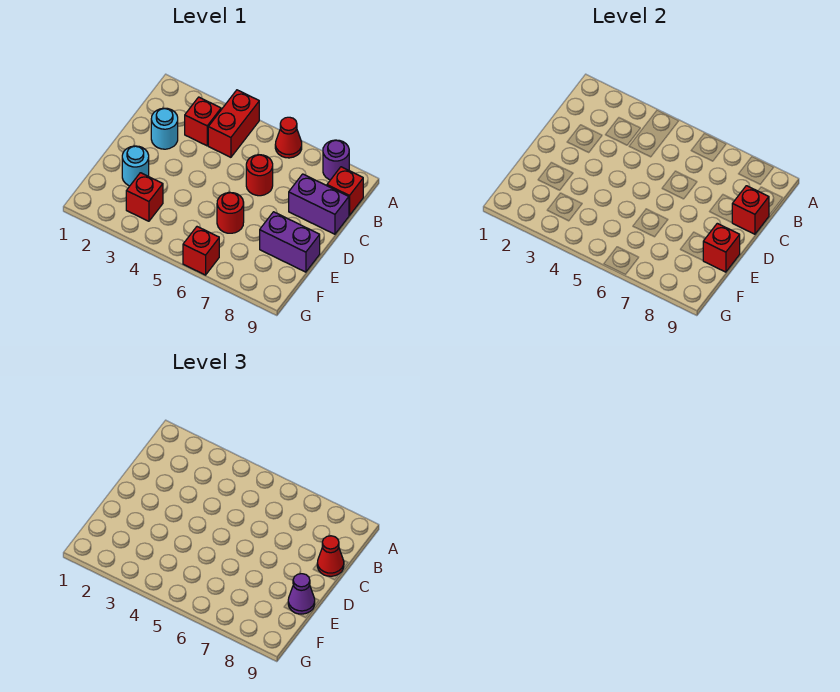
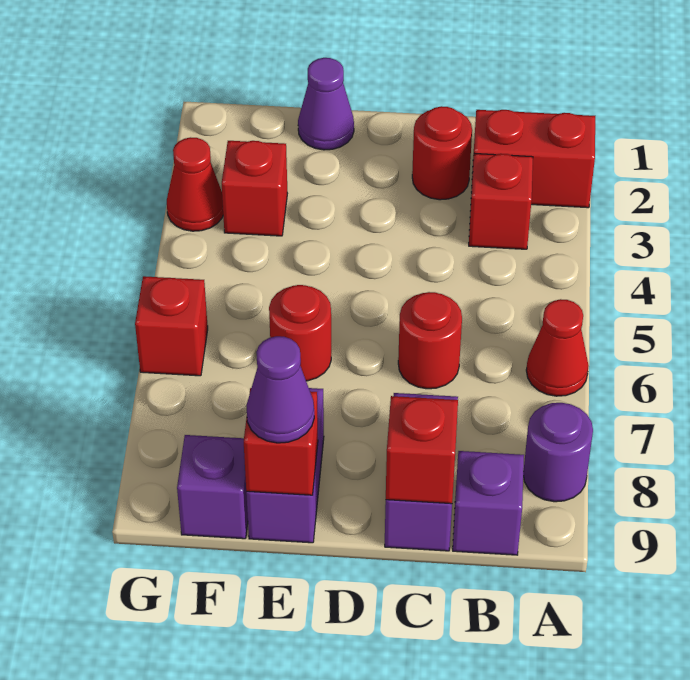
red 1x2 brick [208,90,259,157] -> red 1x2 brick moved to [471,110,595,208]
red 1x1 brick [327,167,363,215] -> purple 1x1 brick [453,451,524,555]
cyan 1x1 round brick [151,108,178,149] -> red 1x1 round brick [412,106,472,200]
red 1x1 cone [317,536,344,576] -> red 1x1 cone moved to [167,137,223,231]
none -> purple 1x1 cone [298,58,354,150]
cyan 1x1 round brick [122,146,149,186] -> none
none -> purple 1x1 brick [177,435,248,539]

